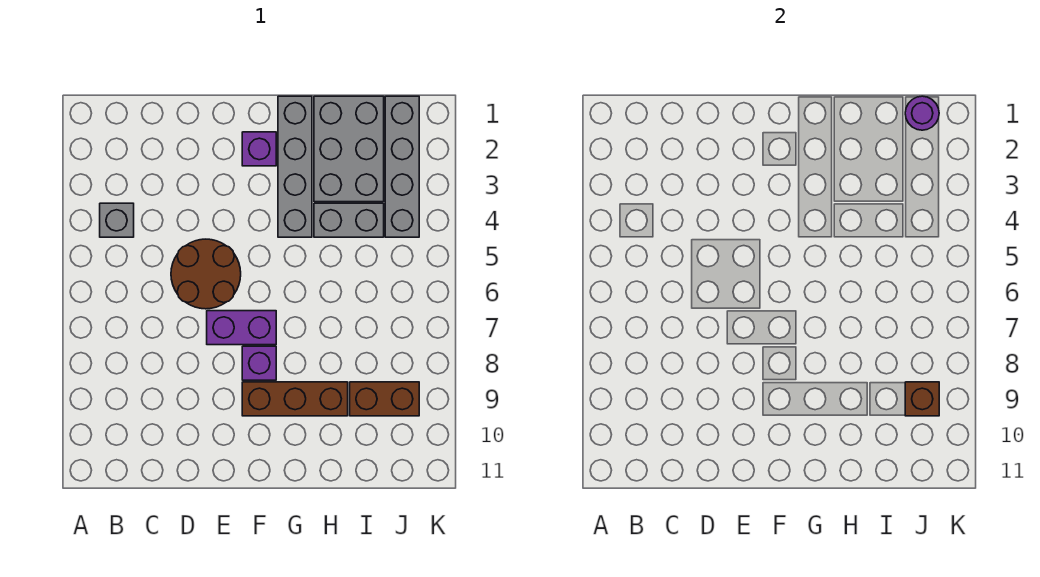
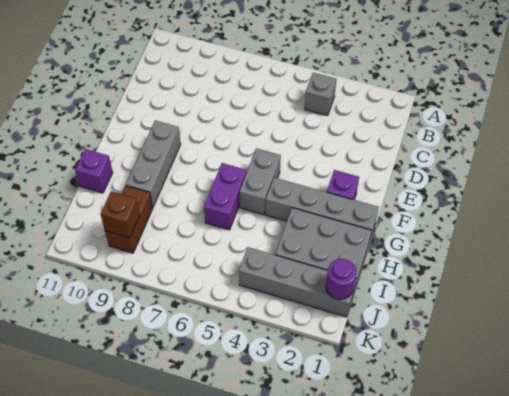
brown 2x2 round brick [171,239,241,309] -> none
purple 1x2 brick [207,311,276,345] -> purple 1x2 brick moved to [204,163,246,230]
purple 1x1 brick [242,346,276,380] -> purple 1x1 brick moved to [75,149,113,193]
brown 1x3 brick [242,382,348,416] -> grey 1x3 brick [126,121,181,208]
grey 1x2 brick [314,203,384,237] -> grey 1x2 brick moved to [239,148,281,215]

